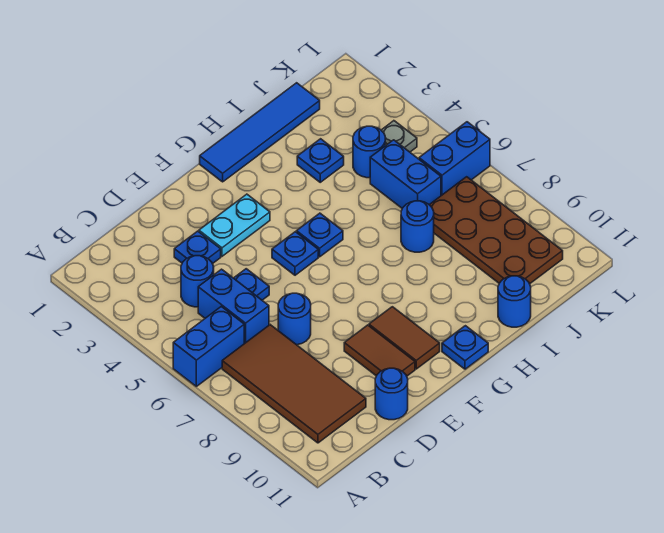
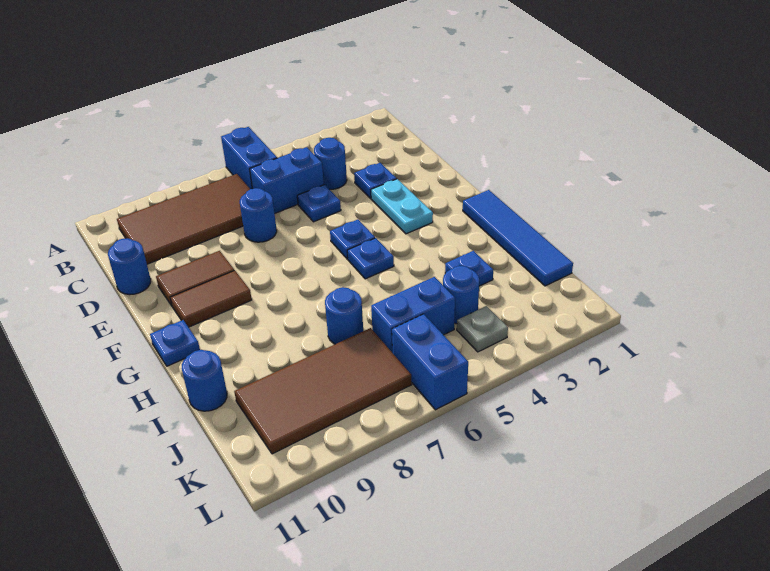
brown 2x4 plate [430,177,563,284] -> brown 2x4 tile [234,328,412,454]

